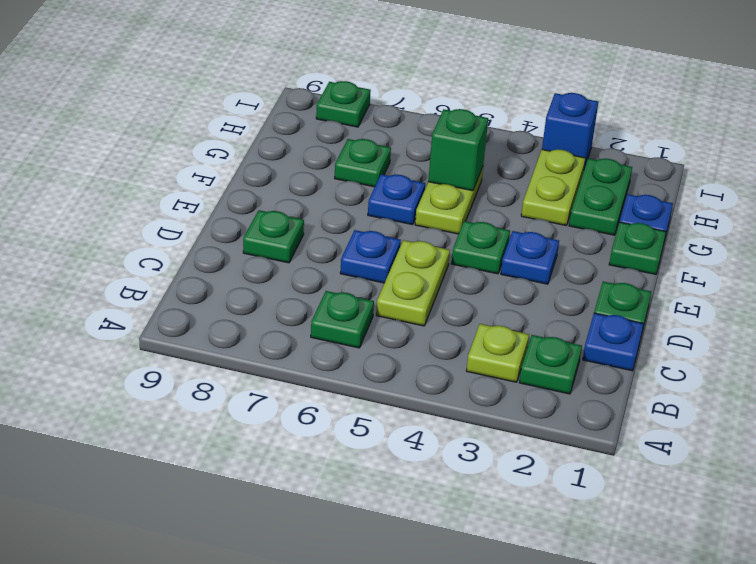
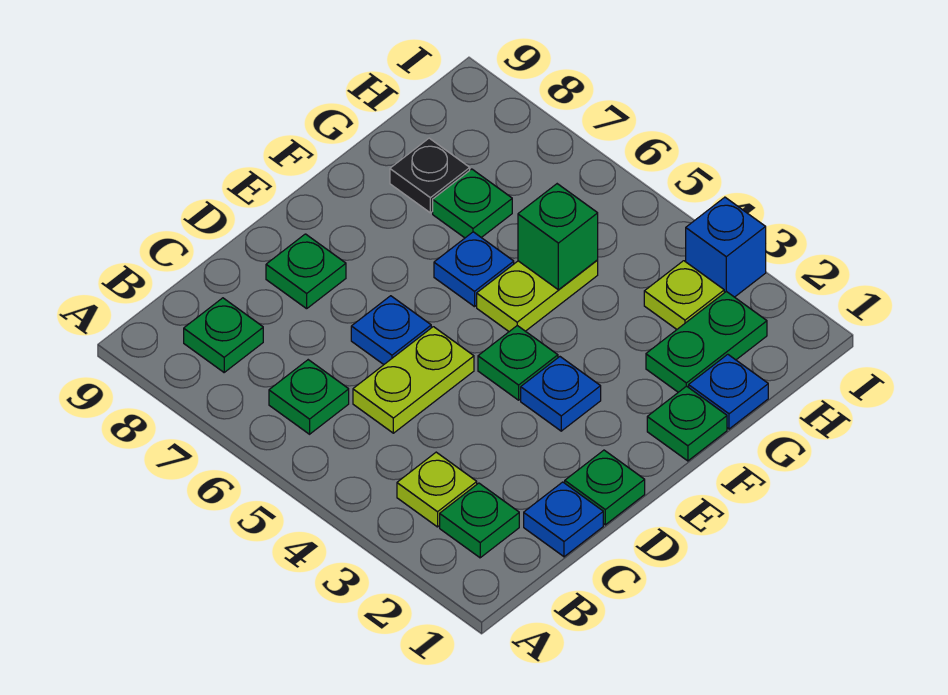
lime 1x2 plate [521,149,586,225] -> lime 1x1 plate [644,261,724,329]
none -> black 1x1 plate [390,138,470,213]
green 1x1 plate [316,81,371,127] -> green 1x1 plate moved to [184,298,263,372]

